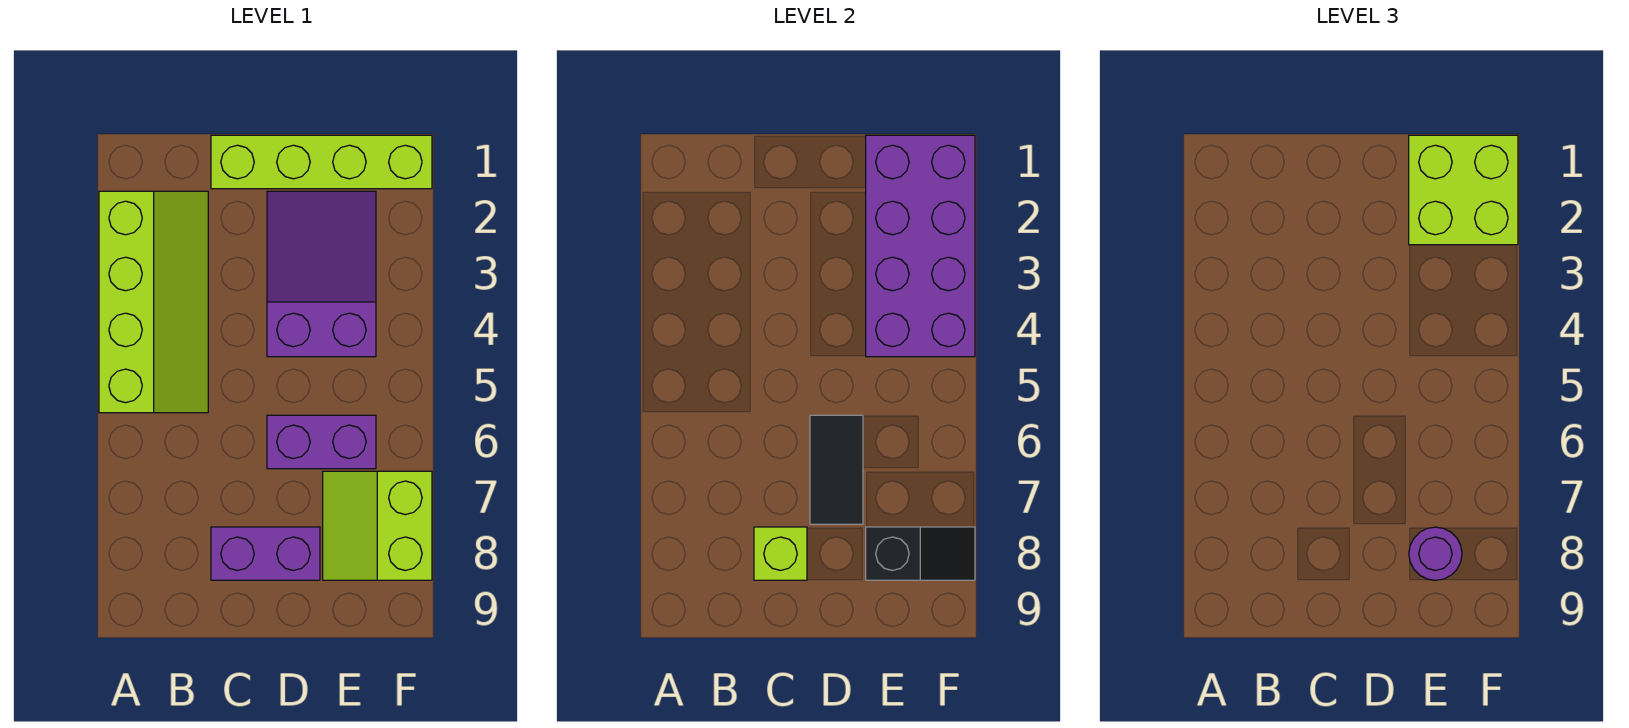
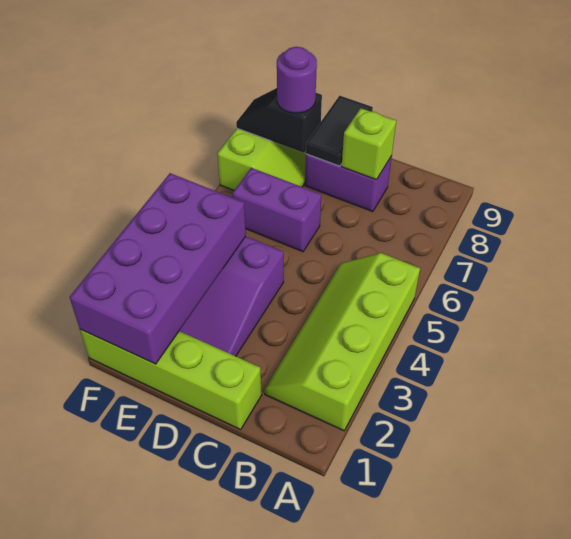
black 1x2 tile [810,415,863,524] -> black 1x2 tile moved to [306,96,373,166]
lime 2x2 brick [1409,135,1518,245] -> none

